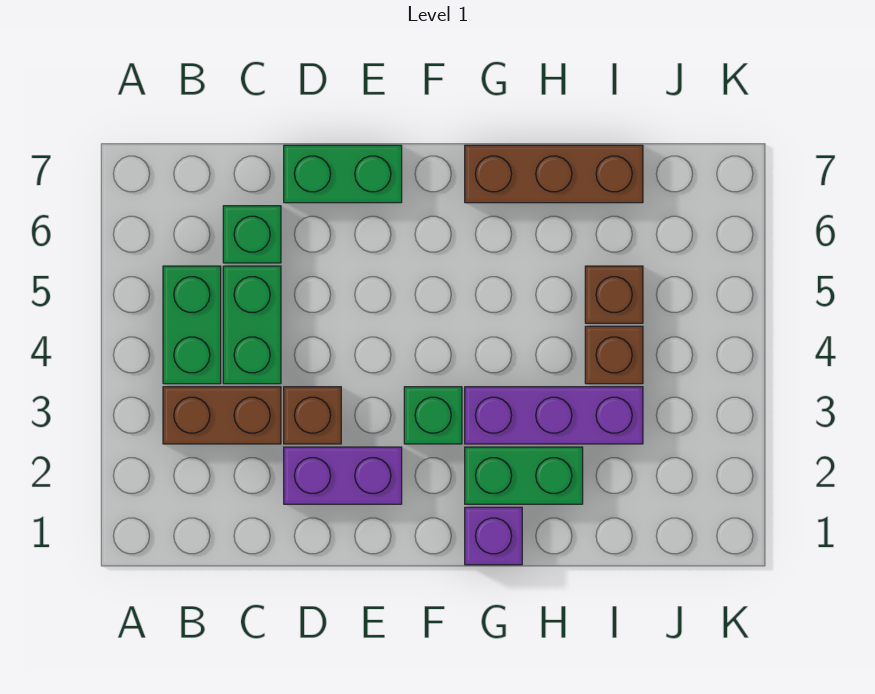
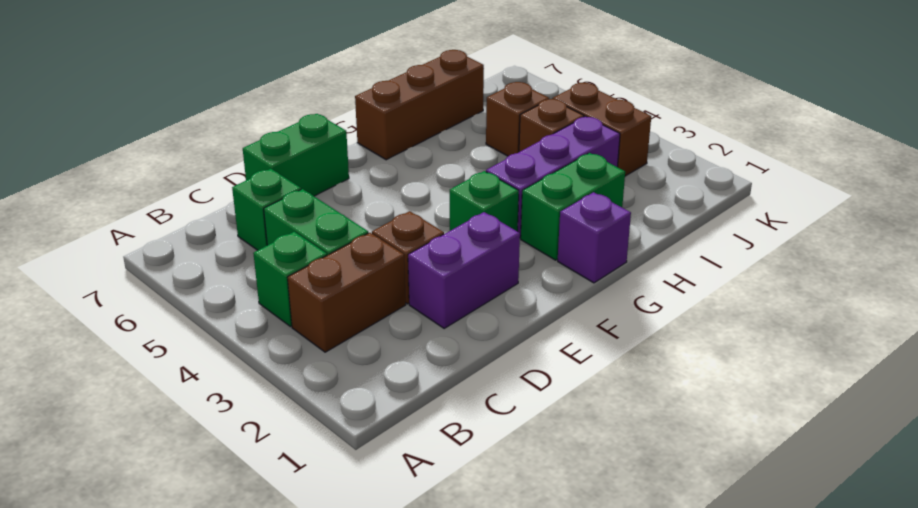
green 1x2 brick [163,266,221,384] -> green 1x1 brick [253,232,327,327]
none -> brown 1x2 brick [552,83,651,176]

